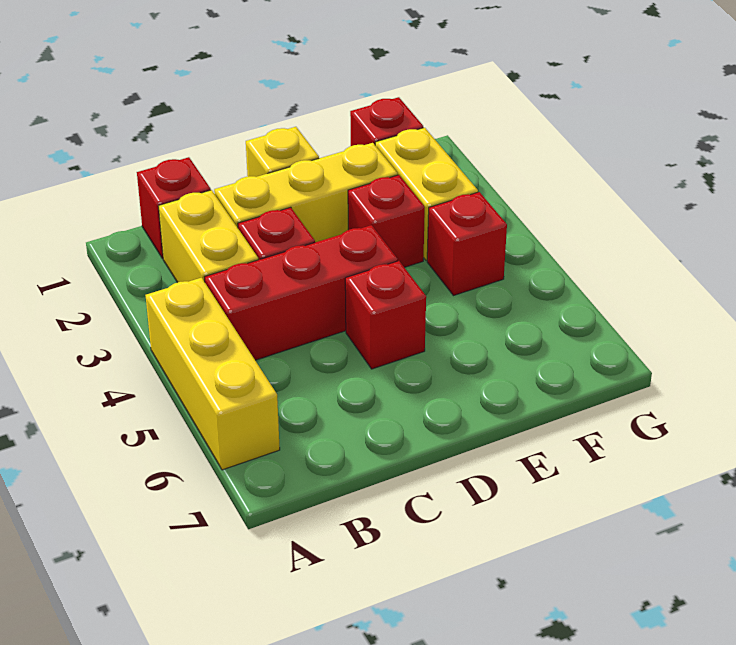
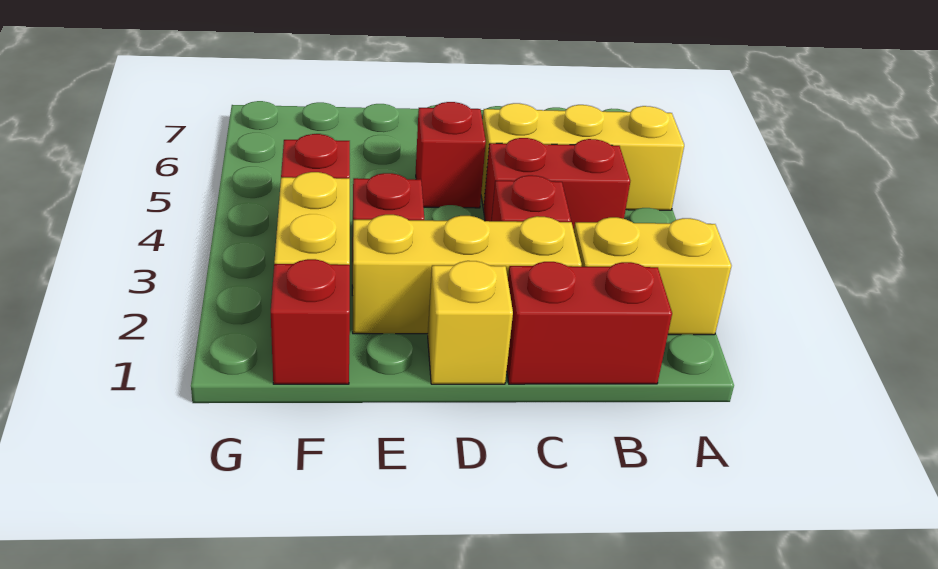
yellow 1x3 brick [145,278,280,470] -> yellow 1x3 brick turned to [481,103,684,210]
red 1x1 brick [137,157,211,259] -> red 1x2 brick [507,262,672,384]
yellow 1x2 brick [158,190,258,282] -> yellow 1x2 brick turned to [574,217,731,335]
red 1x3 brick [205,225,398,360] -> red 1x2 brick [483,138,630,230]

